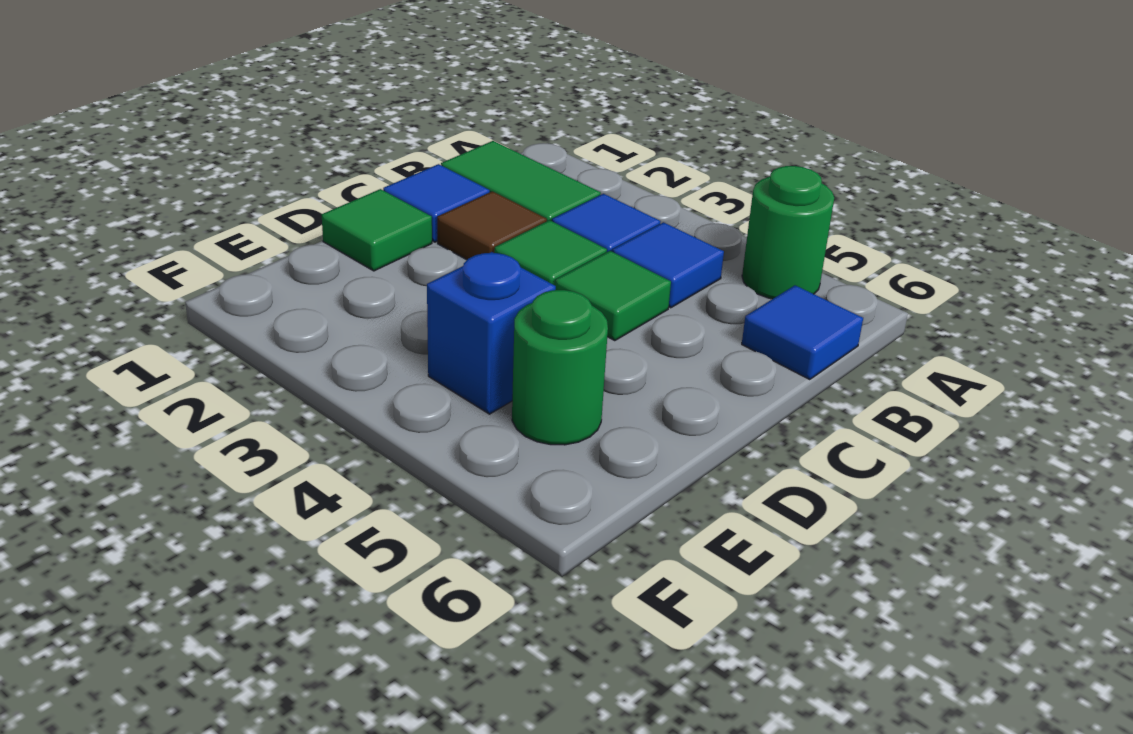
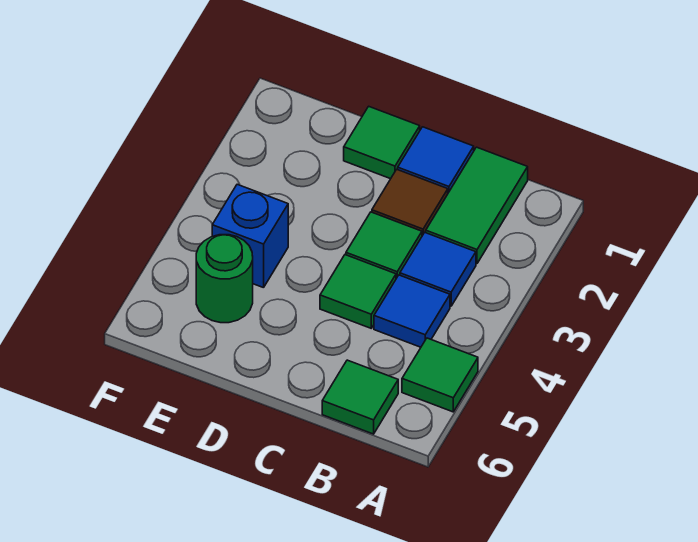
green 1x1 round brick [742,166,834,299] -> green 1x1 tile [402,338,478,412]
blue 1x1 tile [742,285,863,380] -> green 1x1 tile [322,360,398,434]

